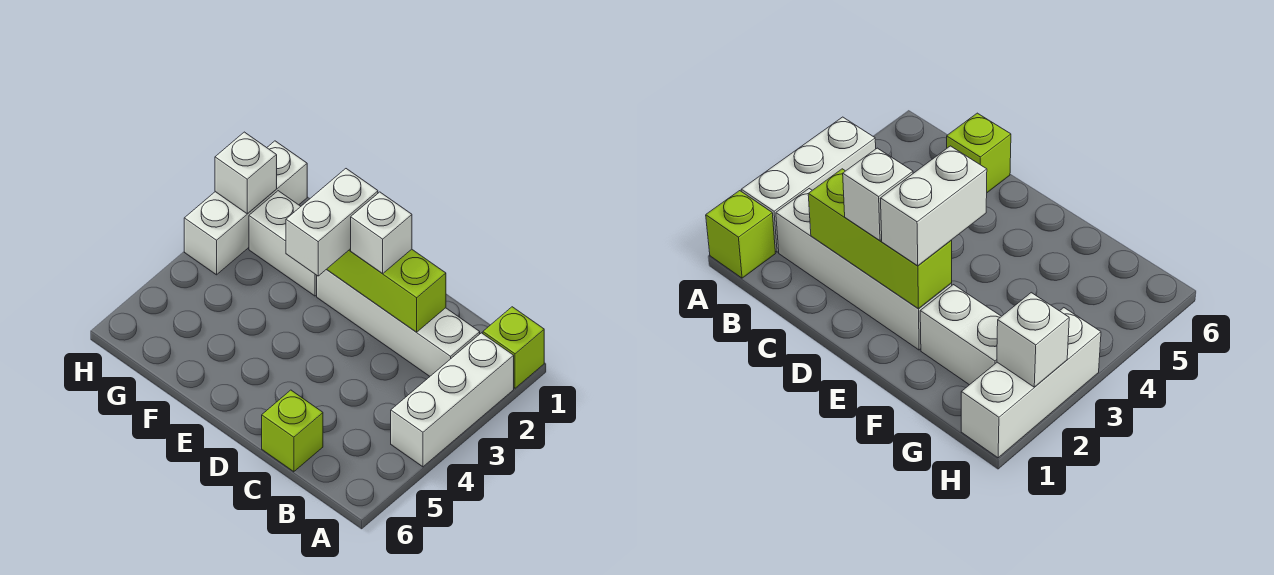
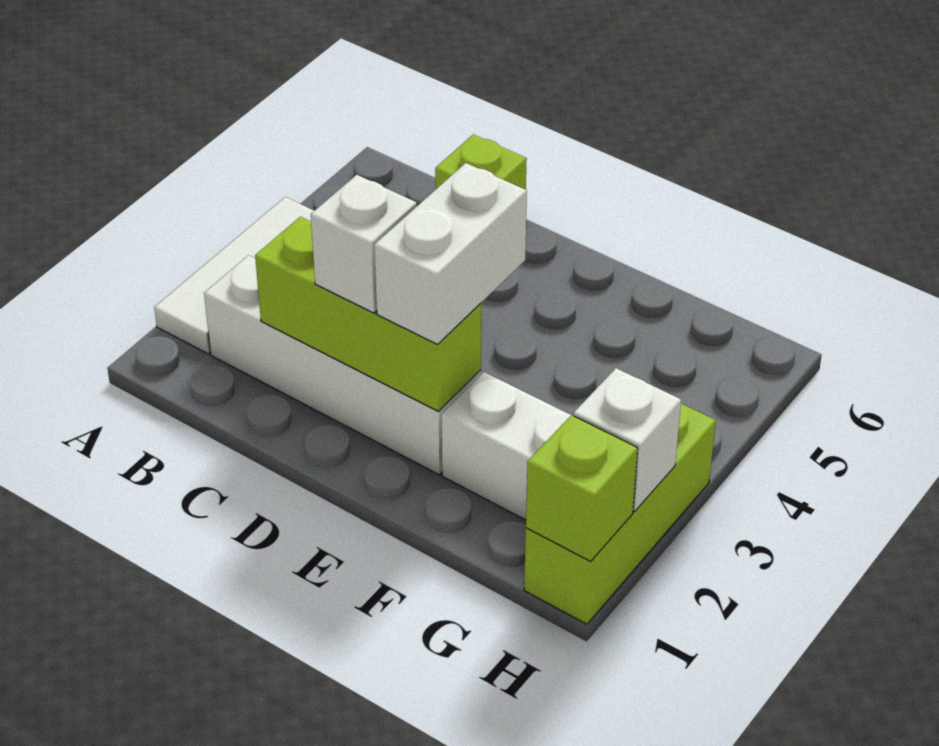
lime 1x1 brick [483,307,544,388] -> lime 1x1 brick moved to [526,415,638,561]
white 1x3 brick [391,333,514,467] -> white 1x3 tile [154,197,314,354]
white 1x3 brick [184,141,307,275] -> lime 1x3 brick [524,403,716,624]

